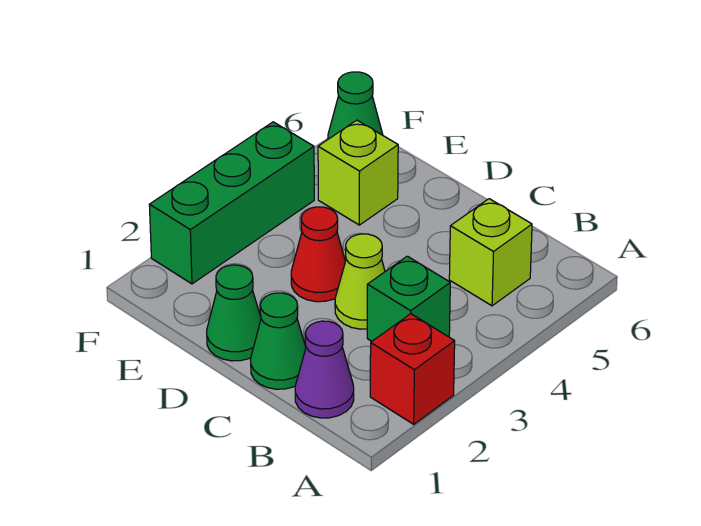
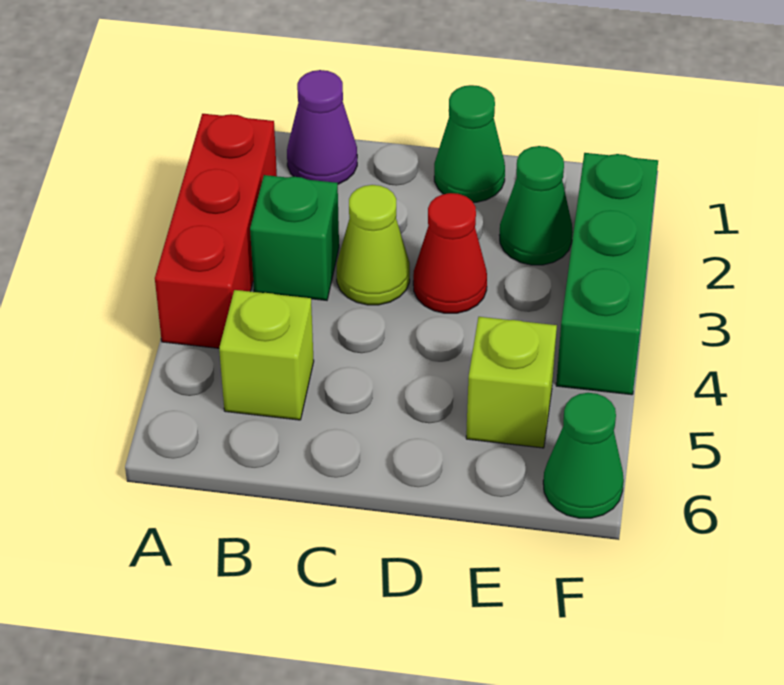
red 1x1 brick [370,314,455,424] -> red 1x3 brick [155,114,277,348]
green 1x1 cone [251,293,306,389] -> green 1x1 cone moved to [500,146,573,265]

